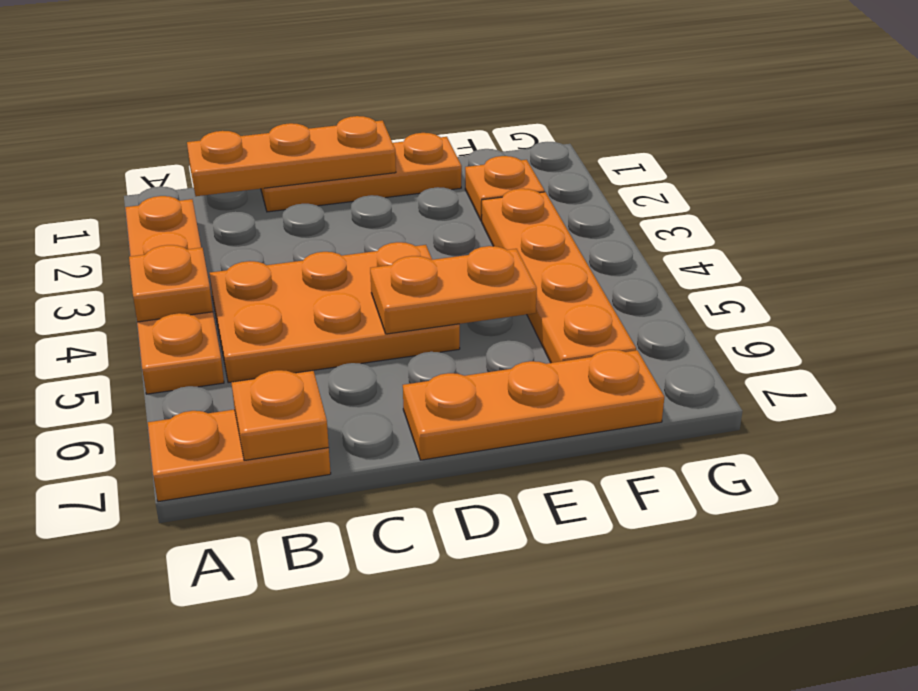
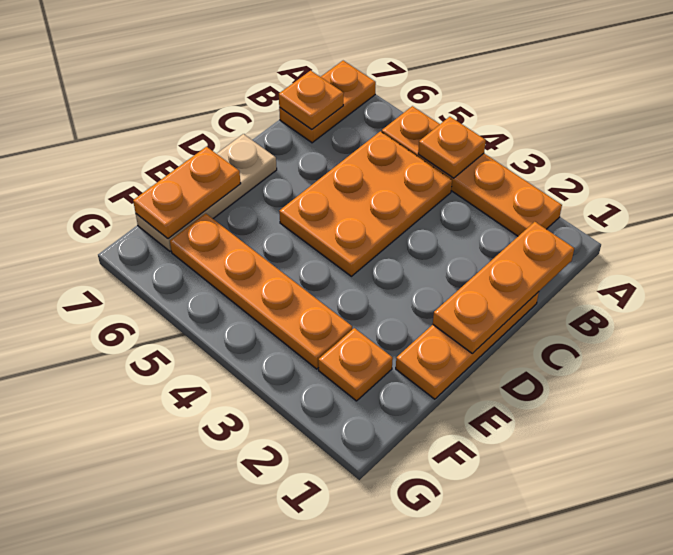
orange 1x2 plate [370,246,537,334] -> orange 1x2 plate moved to [133,147,241,239]
orange 1x3 plate [403,350,664,460] -> tan 1x3 plate [136,134,277,251]

